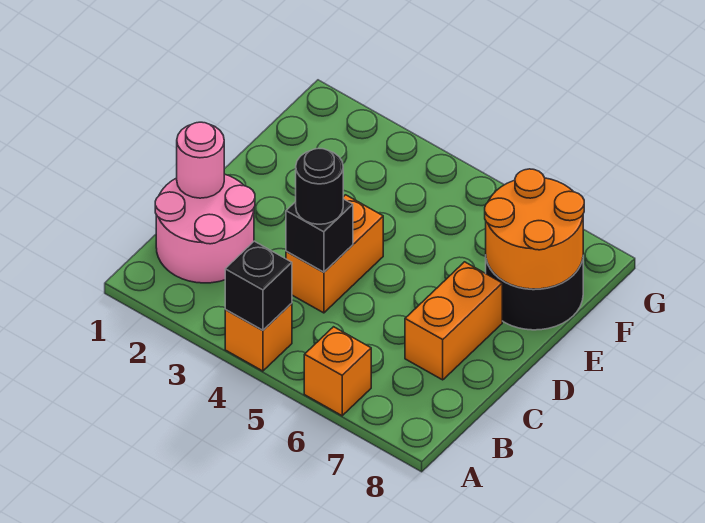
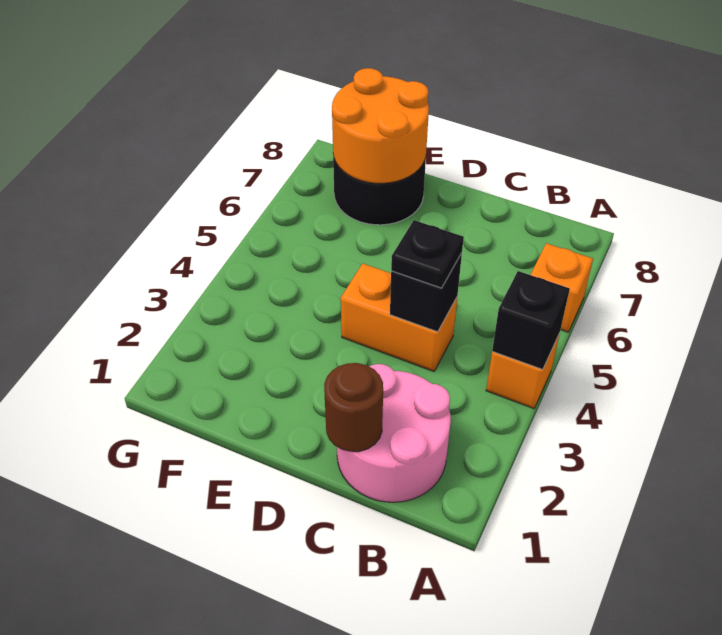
pink 1x1 round brick [177,122,224,198] -> brown 1x1 round brick [324,363,383,452]
black 1x1 round brick [296,149,343,224] -> black 1x1 plate [391,220,464,288]
orange 1x2 brick [405,262,502,380] -> none

